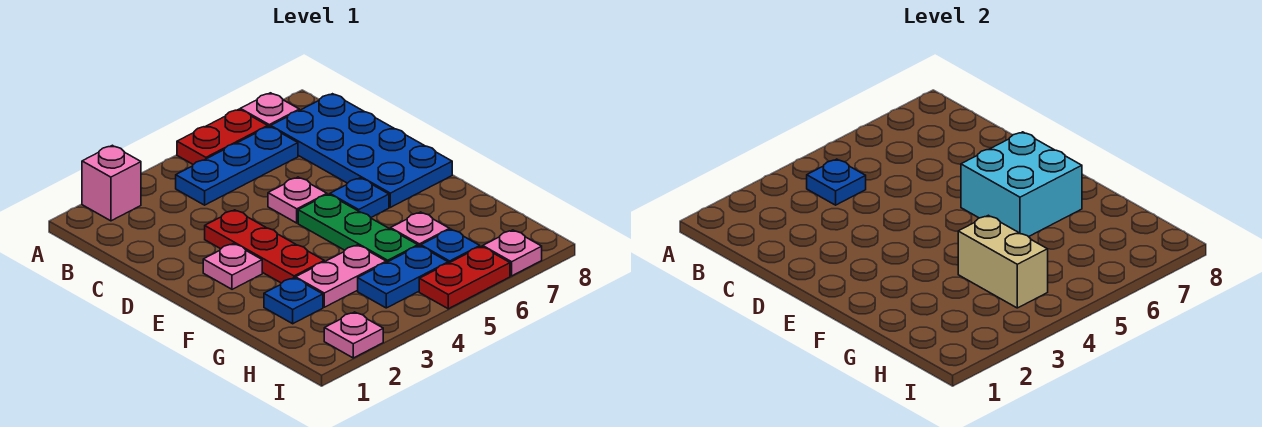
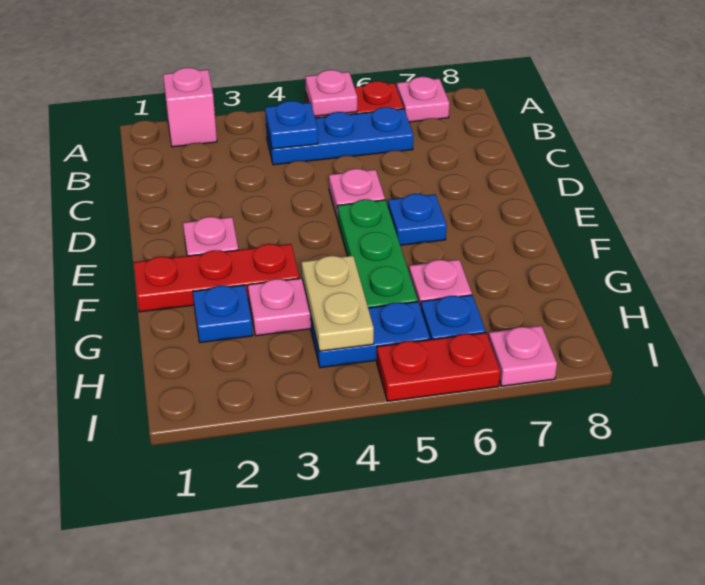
blue 2x4 plate [271,94,452,207] -> none
red 1x3 plate [205,210,324,283] -> red 1x3 plate turned to [134,244,299,312]
cyan 2x2 brick [961,132,1082,237] -> none
tan 1x2 brick [958,215,1048,308] -> tan 1x2 plate [302,256,374,351]
pink 1x1 plate [324,312,383,358] -> pink 1x1 plate moved to [306,70,357,116]

